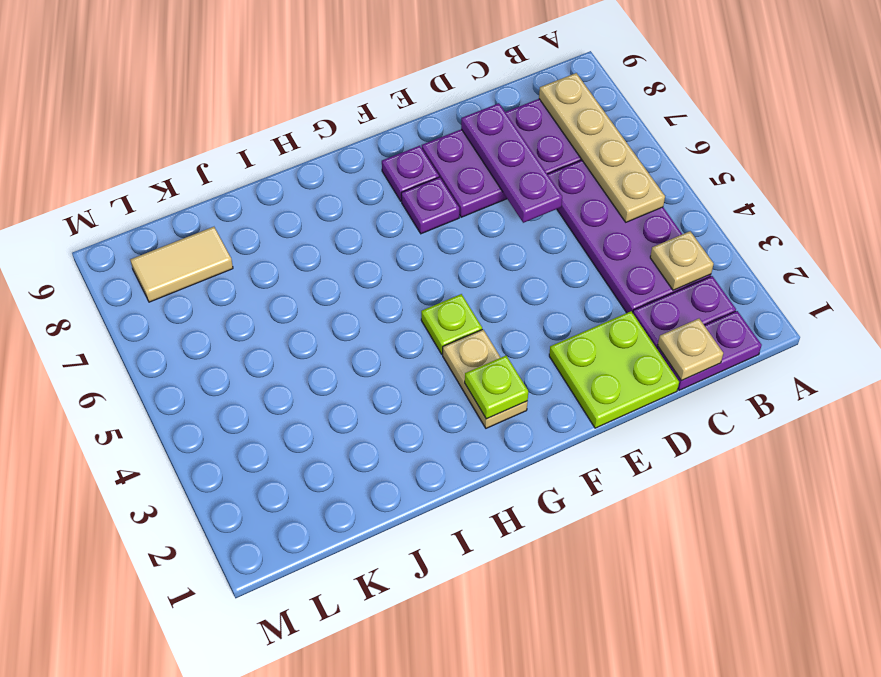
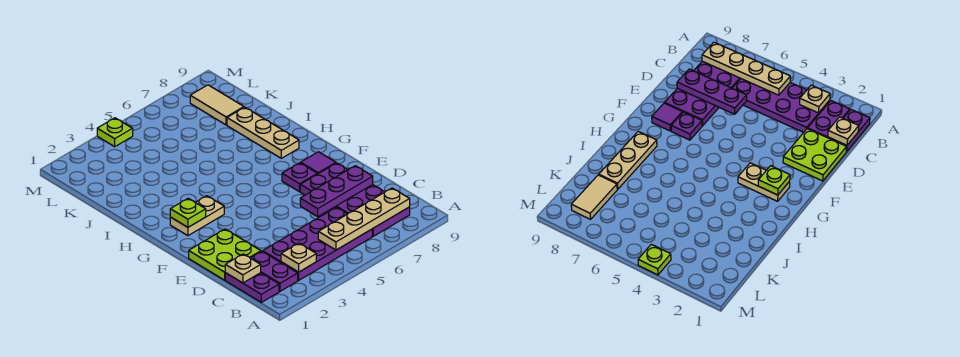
purple 1x1 plate [382,146,439,201] -> purple 1x1 tile [301,152,336,174]
lime 1x1 plate [421,294,482,354] -> lime 1x1 plate moved to [97,118,133,147]
none -> tan 1x3 plate [227,107,299,158]

